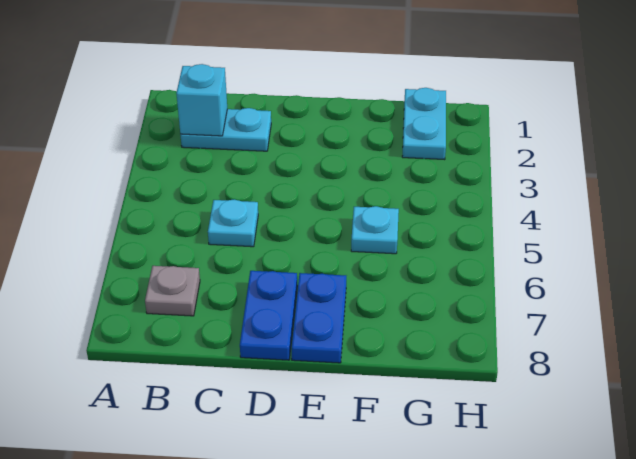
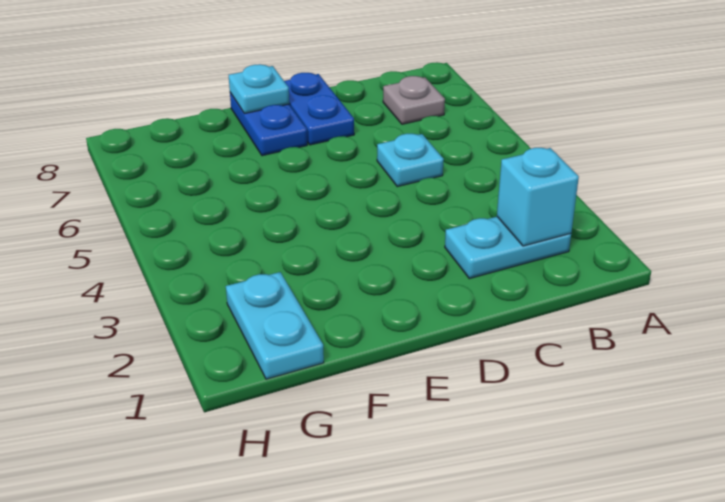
cyan 1x1 plate [351,206,399,254] -> cyan 1x1 plate moved to [229,64,289,114]

